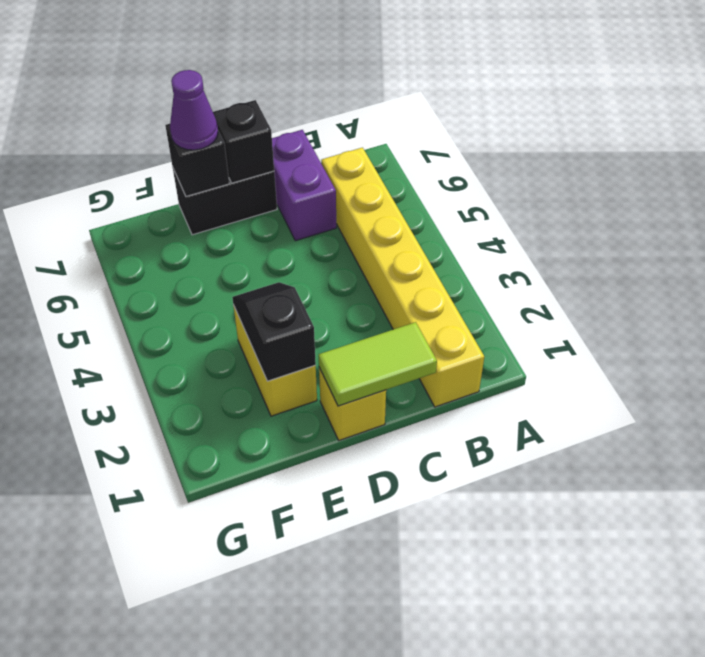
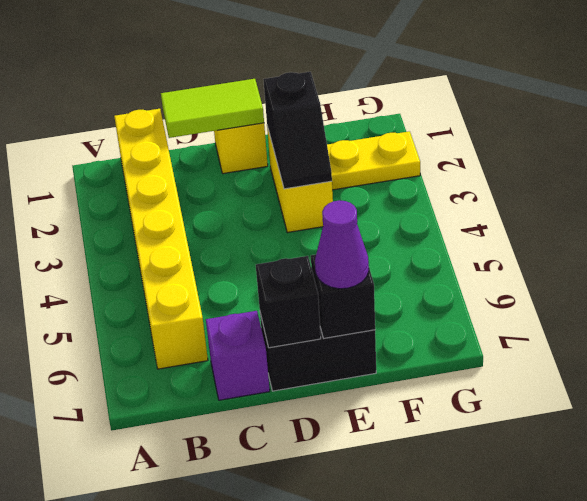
purple 1x2 brick [272,130,336,241] -> purple 1x1 brick [206,311,270,400]
none -> yellow 1x2 plate [327,131,420,190]

